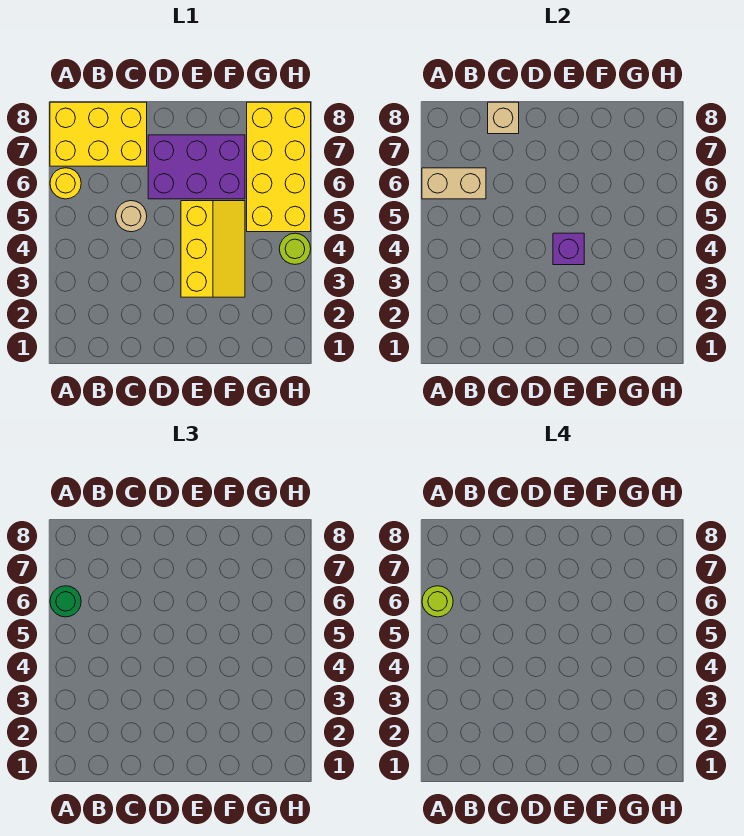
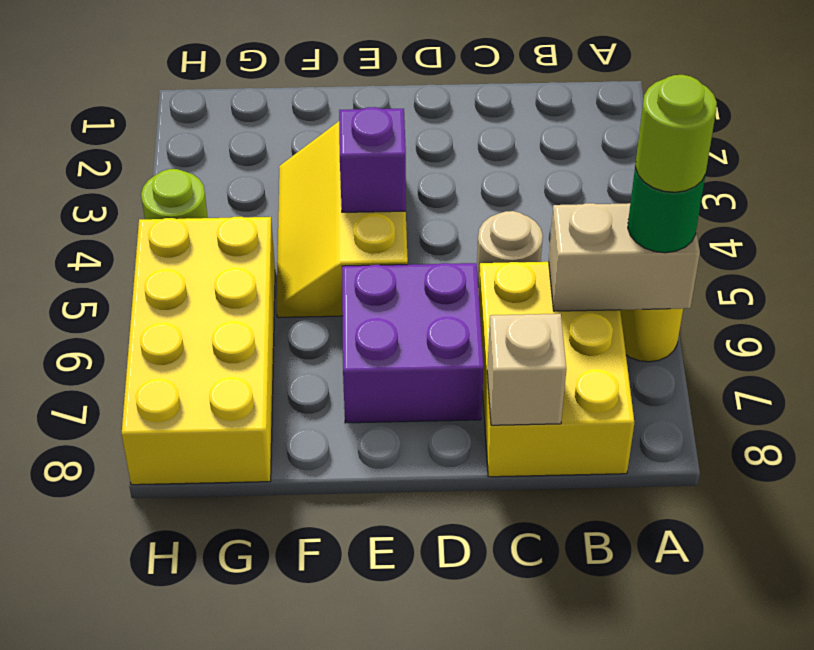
yellow 2x3 brick [50,102,147,166] -> yellow 2x3 brick turned to [479,262,634,477]
purple 2x3 brick [148,135,245,199] -> purple 2x2 brick [342,263,484,423]

